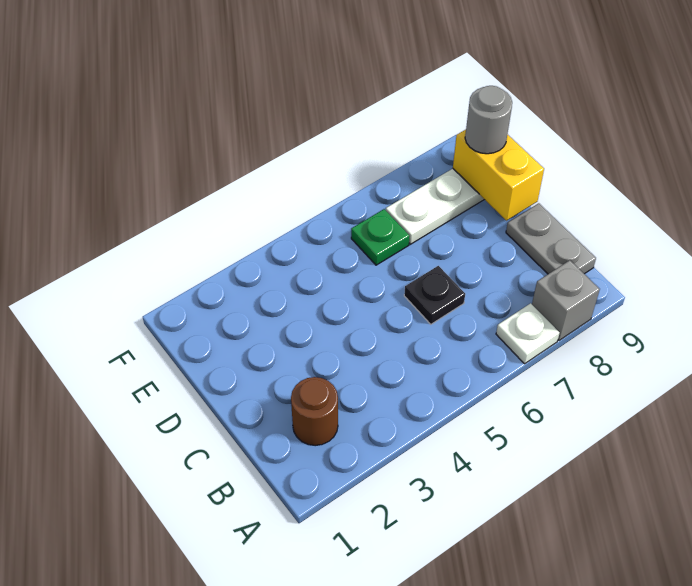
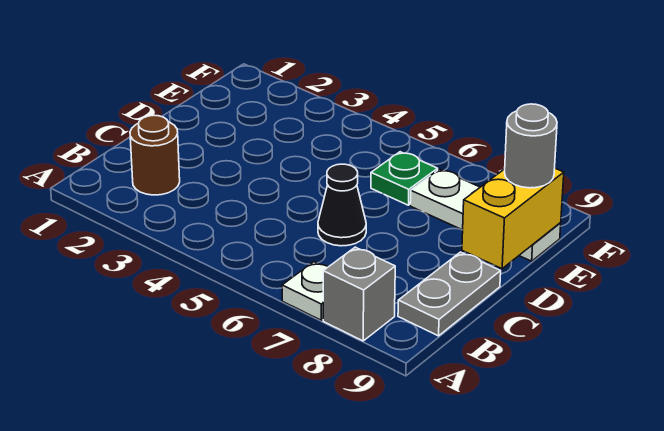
black 1x1 plate [404,266,465,324] -> black 1x1 cone [318,164,366,246]

